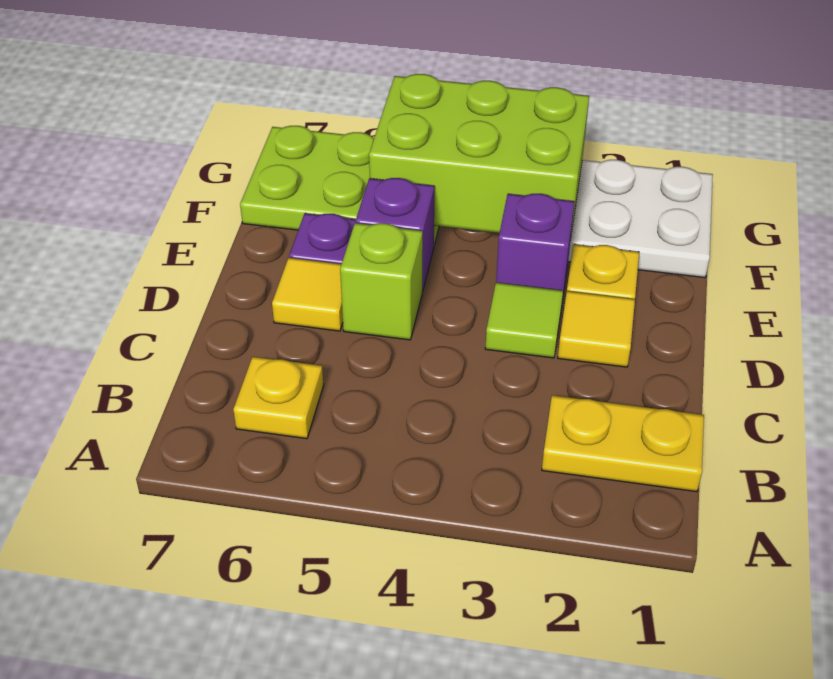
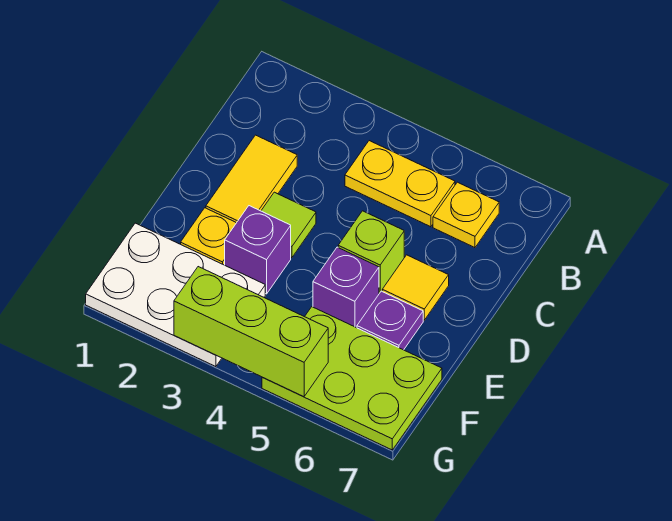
yellow 1x2 plate [542,395,704,492] -> yellow 1x2 plate moved to [345,141,455,227]
yellow 1x1 tile [558,291,635,367] -> yellow 1x2 tile [206,135,297,223]
lime 2x3 brick [369,74,589,234] -> lime 1x3 brick [174,267,328,397]

